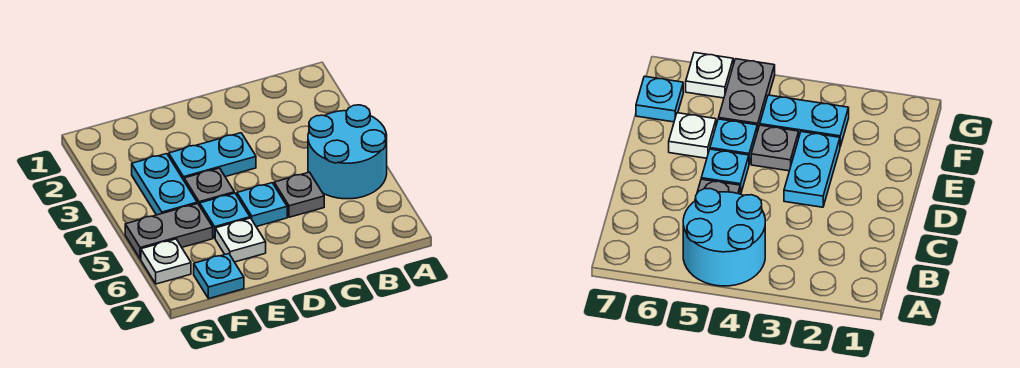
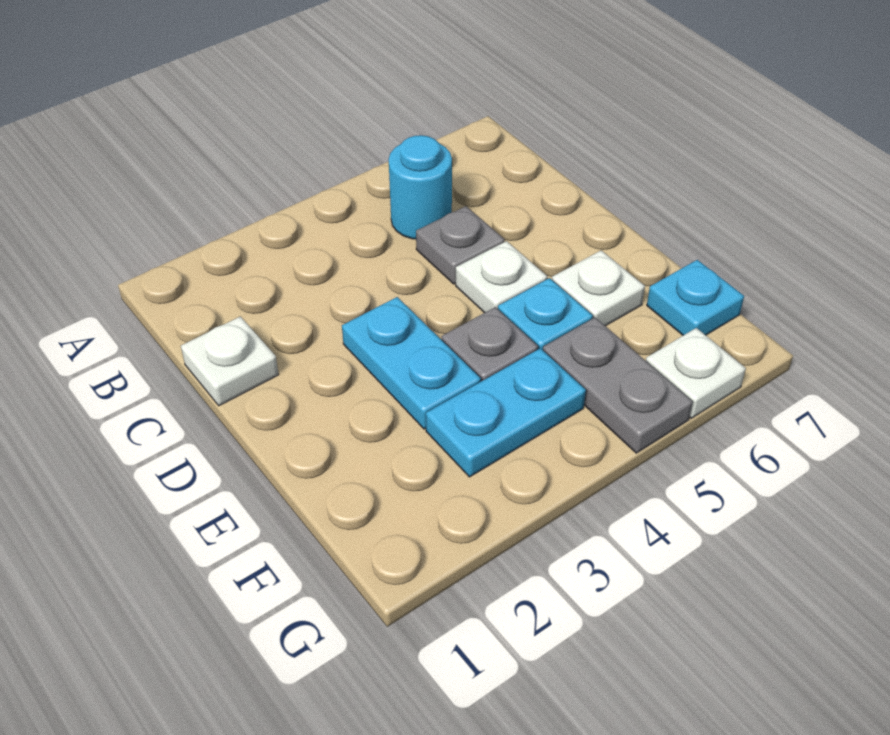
cyan 2x2 round brick [308,105,387,199] -> cyan 1x1 round brick [389,135,452,239]
none -> white 1x1 plate [181,317,279,406]
cyan 1x1 plate [237,183,287,227] -> white 1x1 plate [456,241,547,313]

